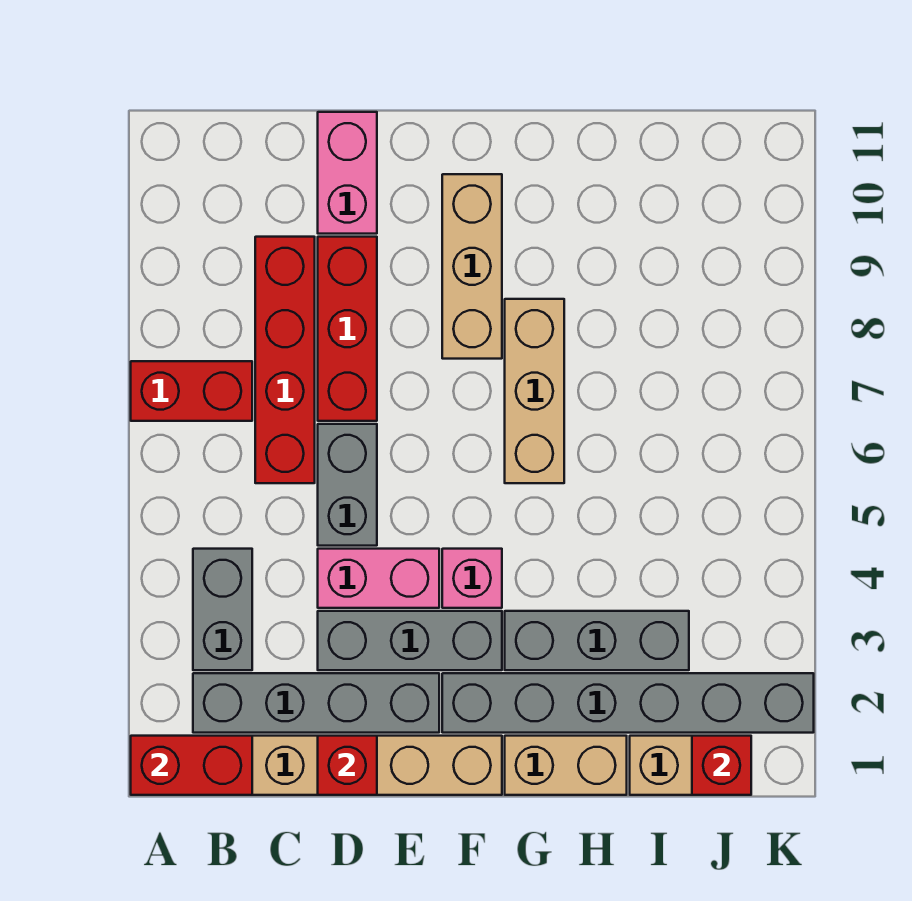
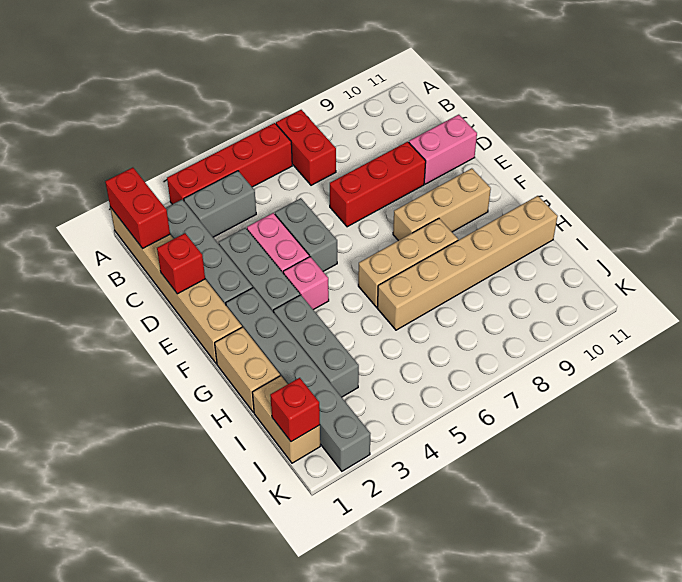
red 1x4 brick [255,237,315,483] -> red 1x4 brick moved to [167,123,292,204]
grey 1x2 brick [318,424,377,546] -> grey 1x2 brick turned to [275,198,337,271]
none -> tan 1x6 brick [377,196,558,330]

